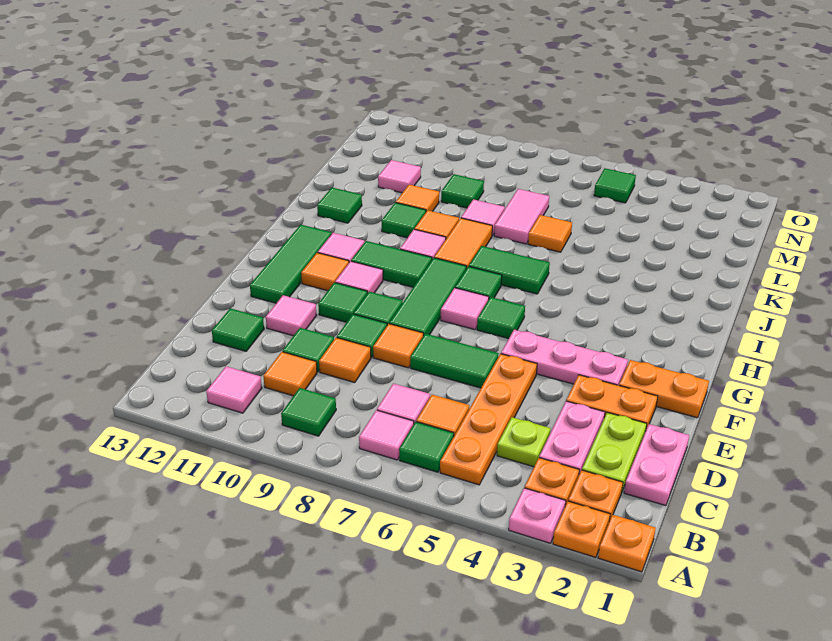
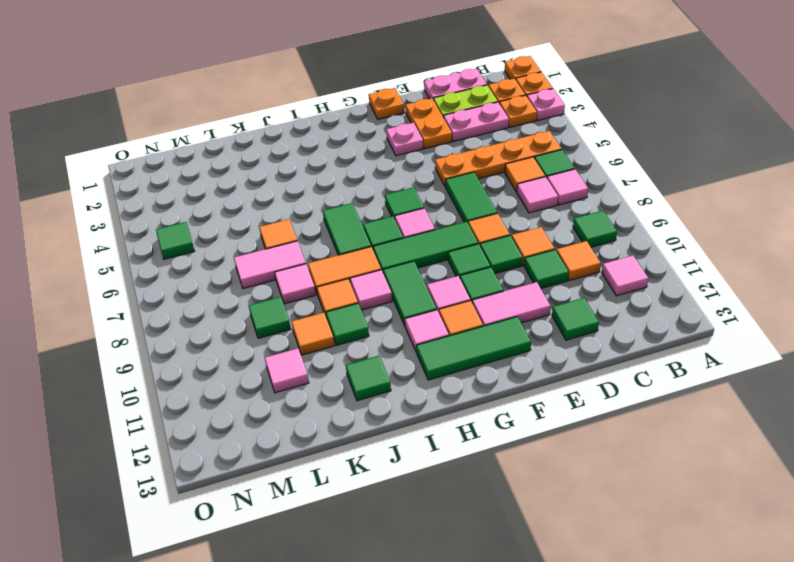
lime 1x1 plate [497,417,551,467] -> none
pink 1x1 tile [266,295,317,336] -> pink 1x2 tile [472,282,550,326]
orange 1x2 plate [619,360,709,418] -> orange 1x1 plate [369,88,404,119]
pink 1x3 plate [501,330,628,385] -> pink 1x1 plate [386,123,423,156]

